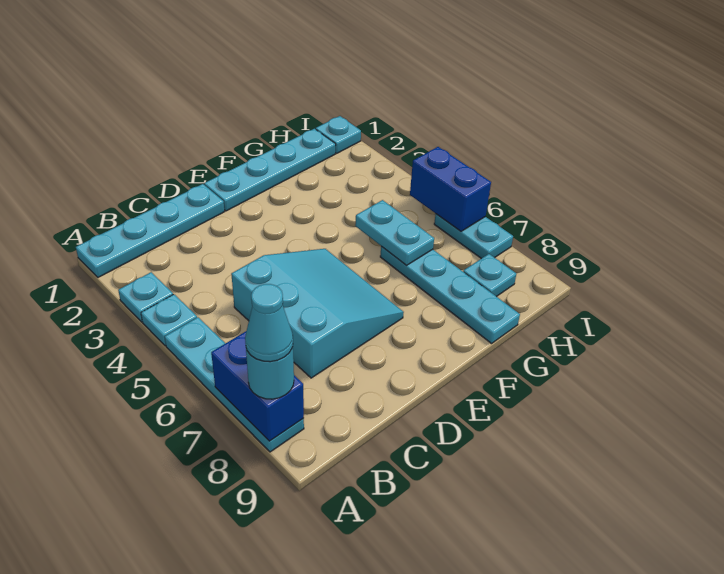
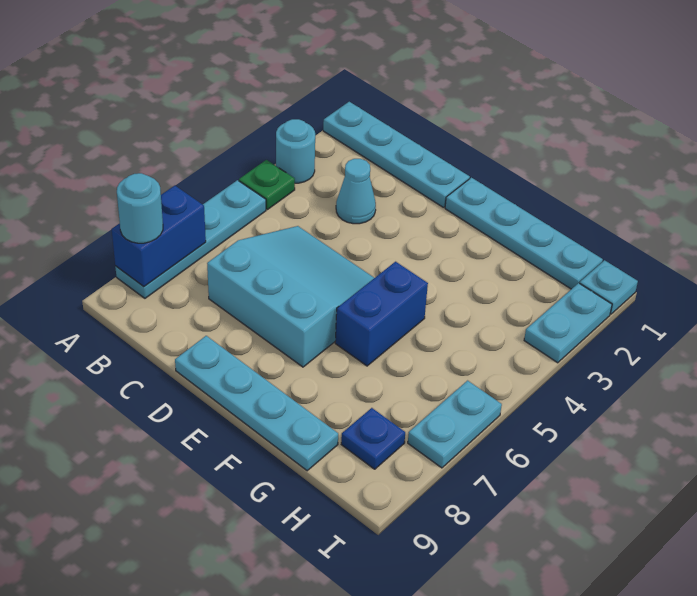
cyan 1x1 plate [118,272,173,322] -> cyan 1x1 round brick [276,119,315,183]
cyan 1x1 plate [141,294,197,346] -> green 1x1 plate [239,160,295,210]
cyan 1x1 cone [245,284,293,362] -> cyan 1x1 cone moved to [336,159,376,224]
cyan 3x3 slope [231,249,404,378] -> cyan 3x3 slope turned to [207,226,374,367]
cyan 1x2 plate [355,200,434,265] -> cyan 1x2 plate moved to [524,283,612,363]
cyan 1x4 plate [380,247,520,343] -> cyan 1x4 plate turned to [175,336,338,471]
cyan 1x1 plate [463,254,516,297] -> blue 1x1 plate [341,408,405,469]
blue 1x2 brick [410,147,491,231] -> blue 1x2 brick moved to [335,262,428,366]

